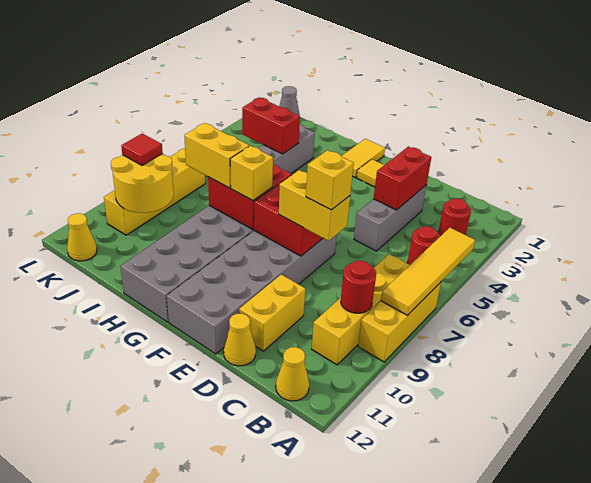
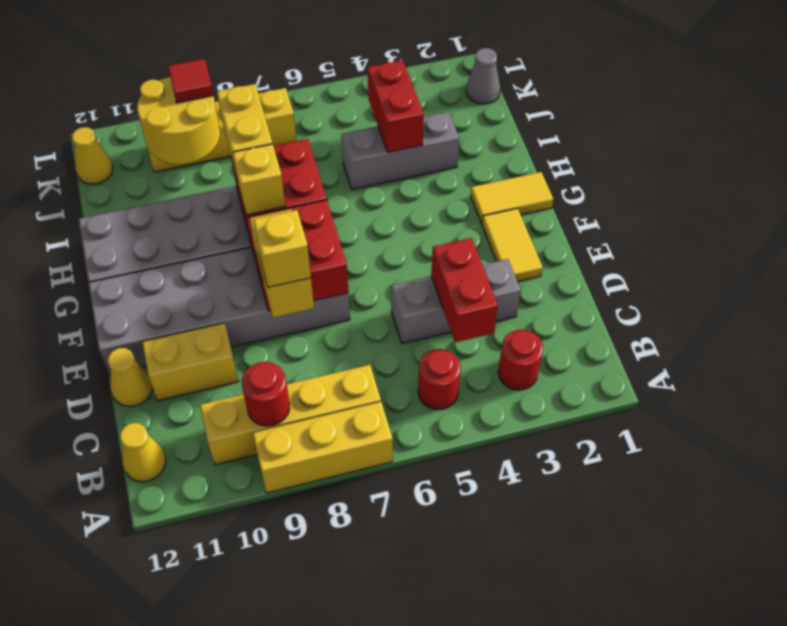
yellow 1x4 tile [381,228,475,315] -> none
red 1x2 brick [374,146,431,210] -> red 1x2 brick turned to [431,238,498,342]

